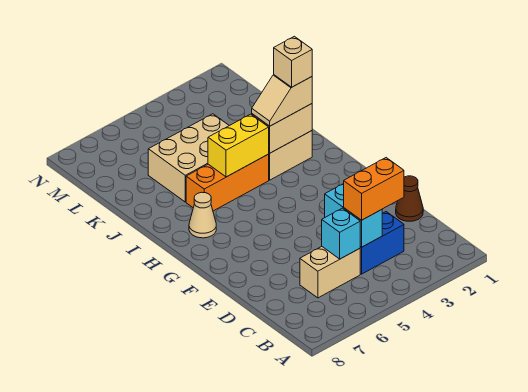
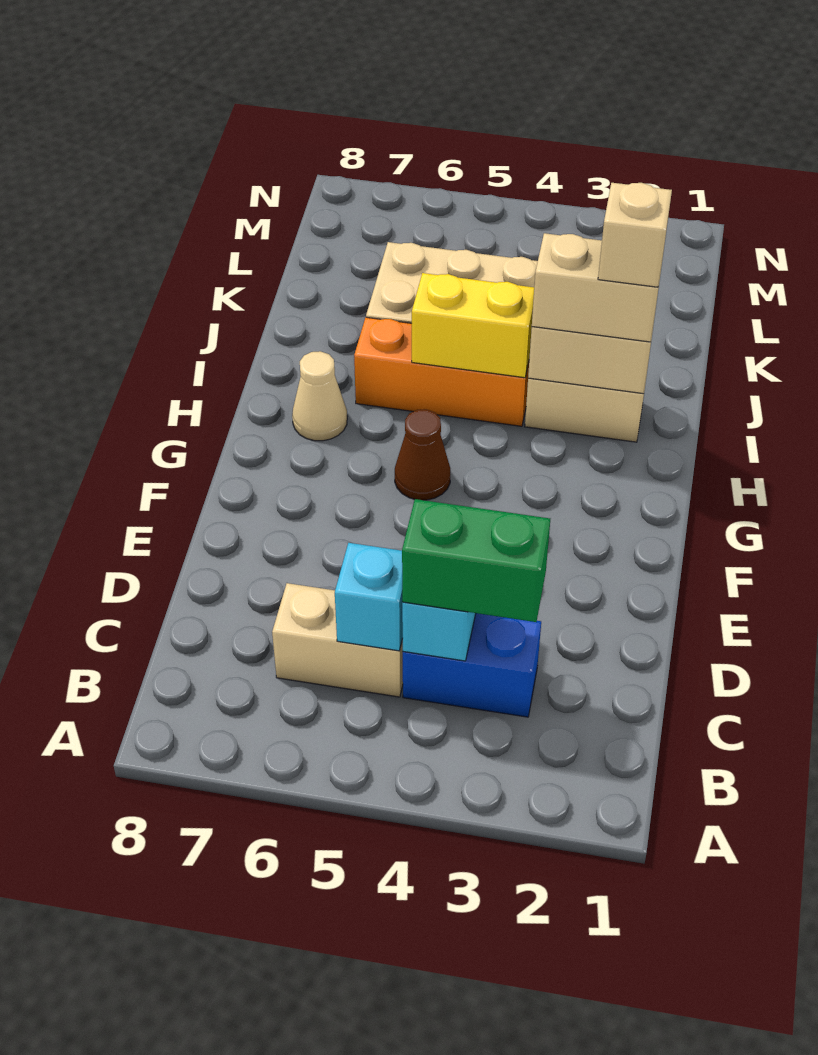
orange 1x2 brick [344,158,404,220] -> green 1x2 brick [402,499,550,622]
brown 1x1 cone [396,176,423,221] -> brown 1x1 cone moved to [395,409,450,500]
tan 1x2 slope [252,75,312,126] -> tan 1x2 brick [532,233,662,342]

